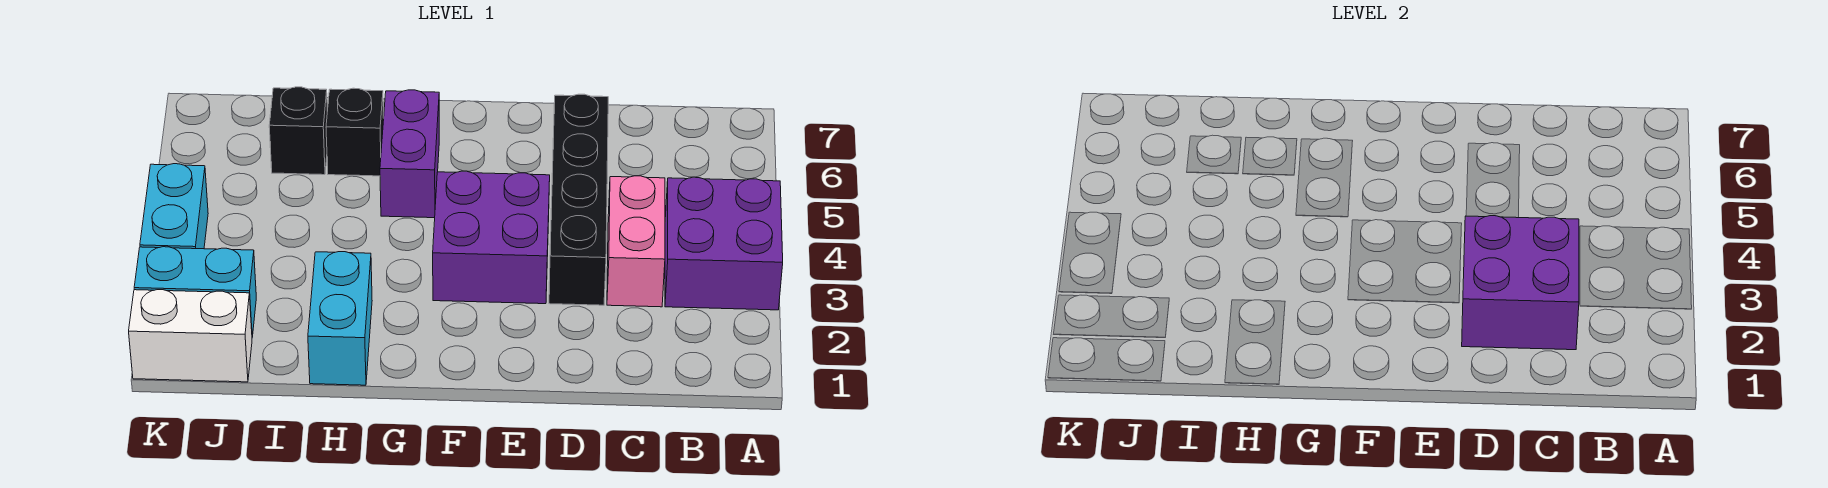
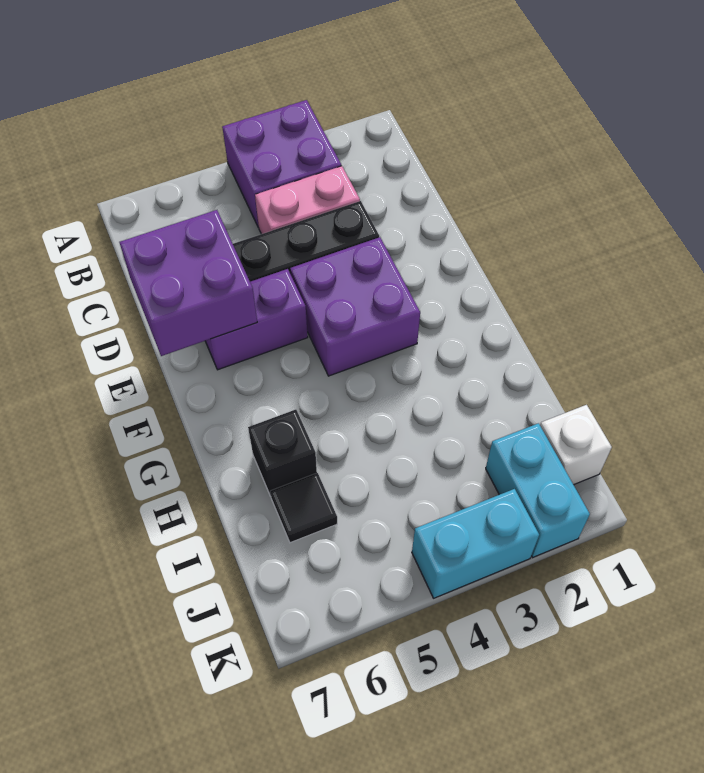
purple 2x2 brick [1462,216,1579,350] -> purple 2x2 brick moved to [119,210,257,356]
purple 1x2 brick [380,90,439,218] -> purple 1x2 brick moved to [205,269,308,370]
cyan 1x2 brick [308,252,372,385] -> none
black 1x1 brick [269,87,327,175] -> black 1x1 tile [270,473,337,543]
white 1x2 brick [129,290,252,382] -> white 1x1 brick [540,405,612,485]

